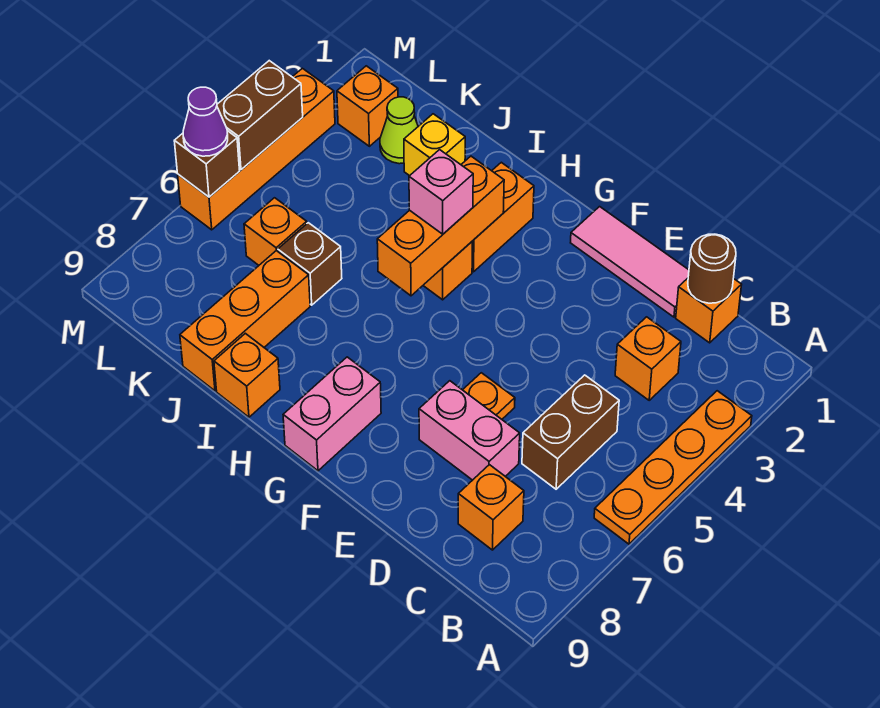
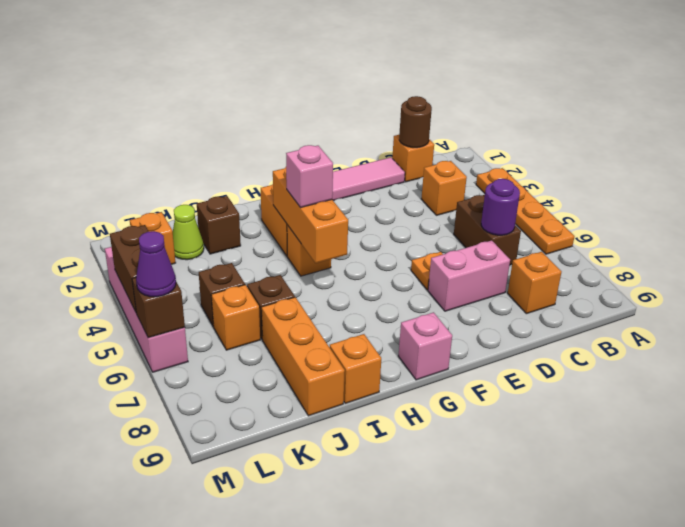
none -> purple 1x1 round brick [481,179,520,235]
pink 1x2 brick [283,357,381,471] -> pink 1x1 brick [398,312,452,380]
yellow 1x1 brick [404,114,465,176] -> brown 1x1 brick [197,196,241,254]
none -> brown 1x1 brick [199,263,245,327]
orange 1x4 brick [178,68,335,230] -> pink 1x4 brick [105,247,188,372]

